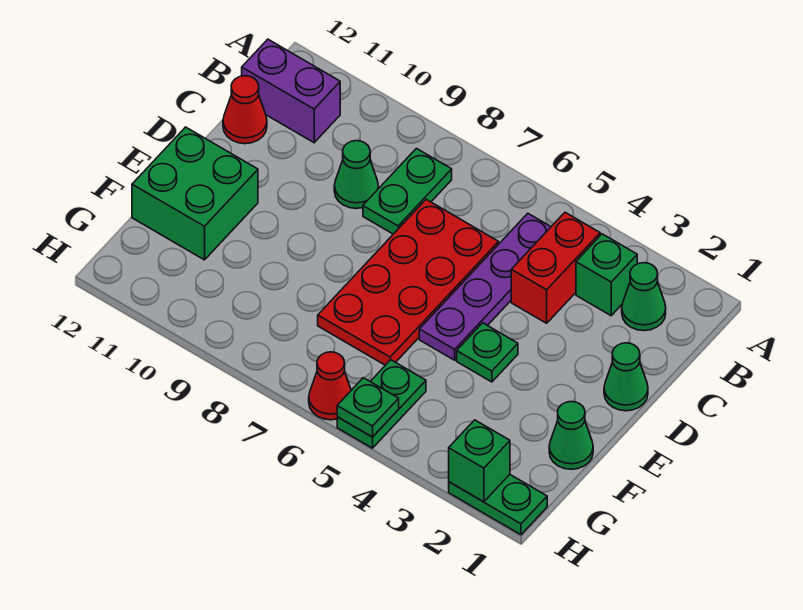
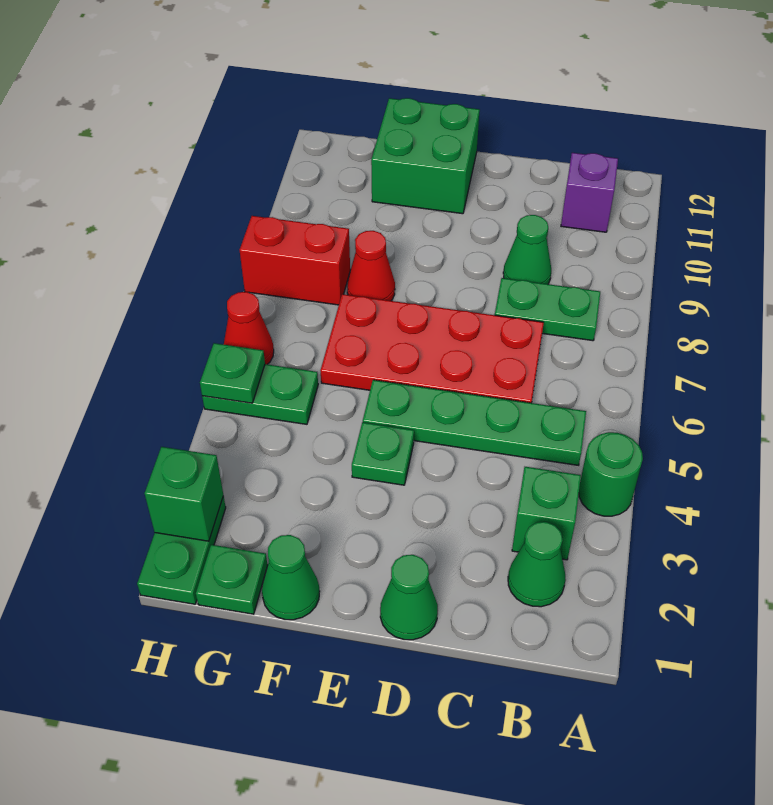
none -> green 1x1 round brick [579,432,643,516]
red 1x2 brick [511,212,600,323] -> red 1x2 brick moved to [240,216,350,305]
purple 1x4 plate [419,213,551,360] -> green 1x4 plate [363,380,586,465]
purple 1x2 brick [242,39,340,143] -> purple 1x1 brick [561,153,618,232]
red 1x1 cone [223,76,267,144] -> red 1x1 cone moved to [347,231,395,301]
none -> green 1x1 plate [196,545,268,614]

